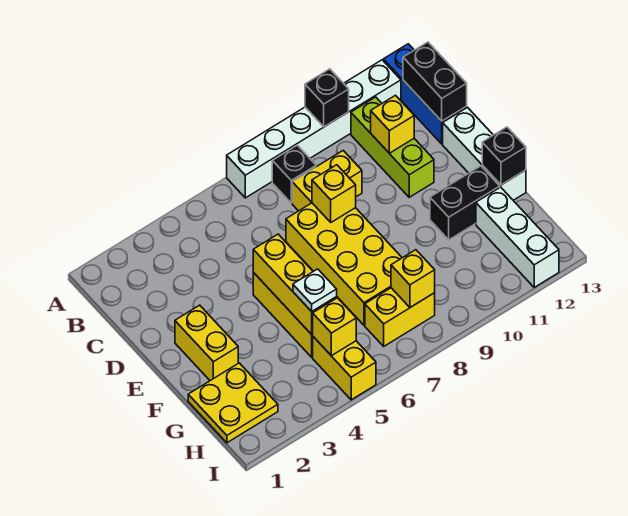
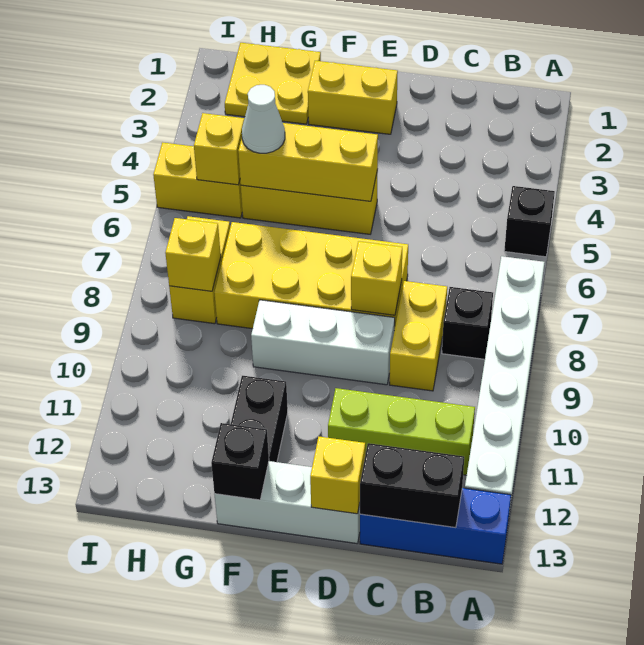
black 1x1 brick [305,69,349,127] -> black 1x1 brick moved to [504,186,555,257]
yellow 1x1 brick [371,95,414,153] -> yellow 1x1 brick moved to [310,437,365,514]
white 1x1 plate [293,269,337,312] -> white 1x1 cone [242,85,285,153]
white 1x3 brick [476,187,559,287] -> white 1x3 brick moved to [251,300,395,385]

